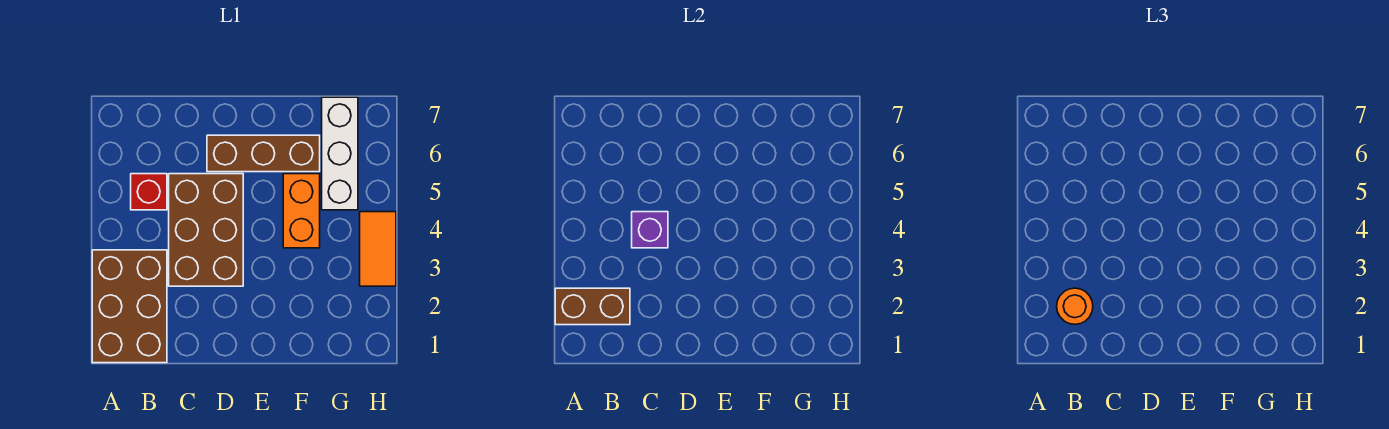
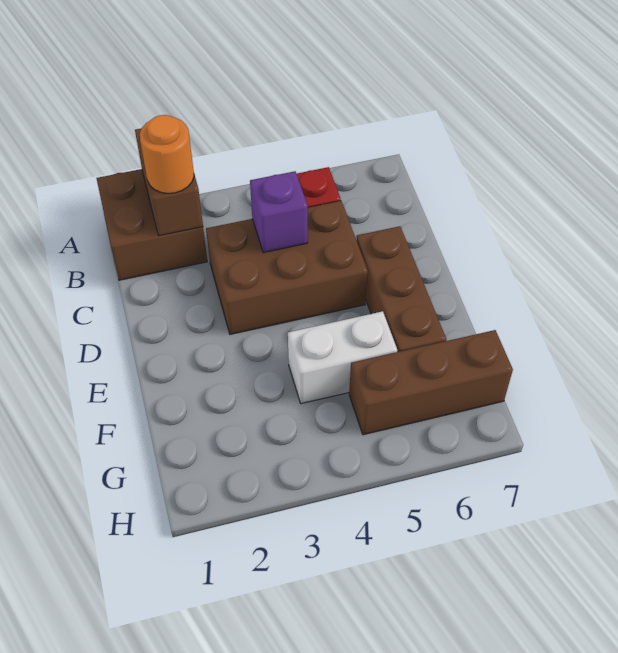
brown 2x3 brick [92,250,167,363] -> brown 2x2 brick [97,169,207,280]
orange 1x2 brick [283,174,320,248] -> white 1x2 brick [288,311,397,404]
white 1x3 brick [322,97,358,210] -> brown 1x3 brick [349,330,513,435]
orange 1x2 tile [360,212,396,286] -> none

